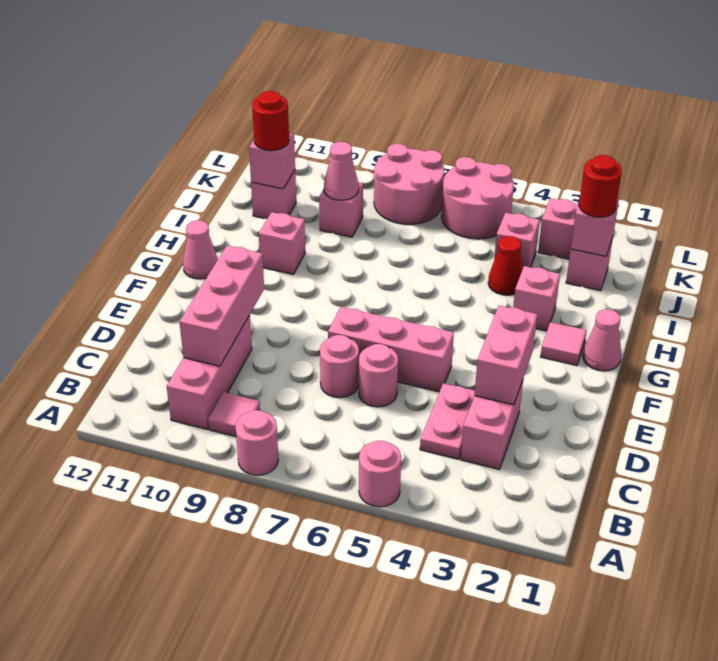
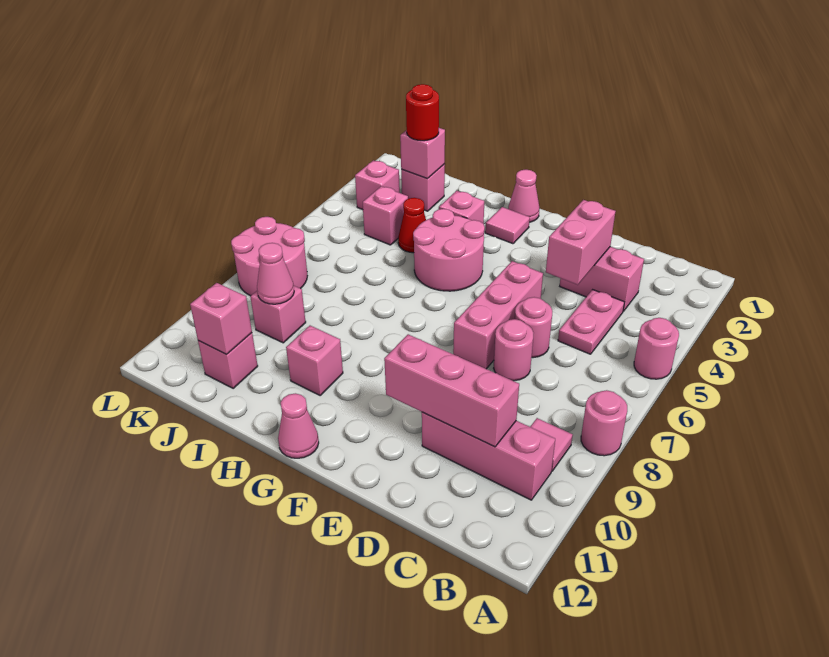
pink 1x2 plate [420,383,475,459] -> pink 1x2 plate turned to [558,290,624,354]
pink 1x2 brick [475,306,537,405] -> pink 1x2 brick turned to [546,200,616,285]
red 1x1 round brick [252,91,289,151] -> none
pink 2x2 round brick [441,157,514,239] -> pink 2x2 round brick moved to [413,209,485,291]

